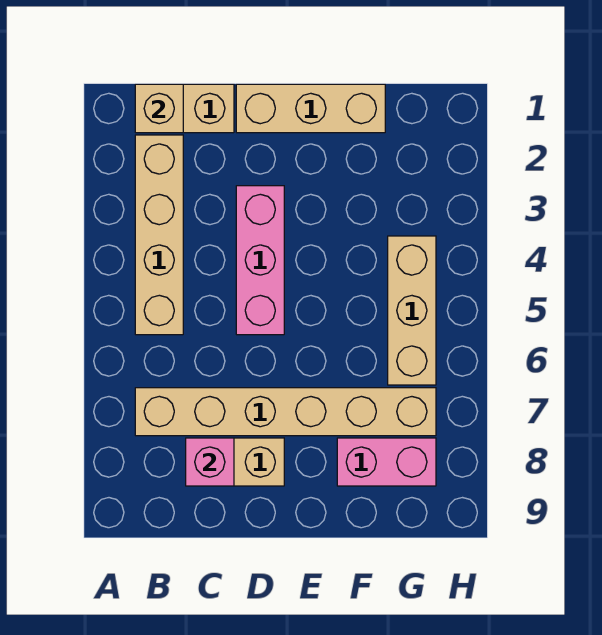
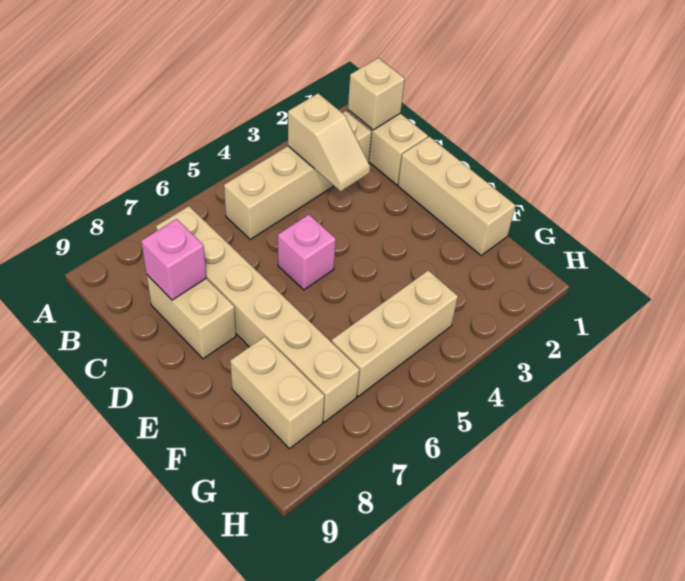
none -> tan 1x2 slope [288,93,370,191]
pink 1x3 brick [236,186,284,335] -> pink 1x1 brick [278,215,336,290]
pink 1x2 brick [337,438,436,486] -> tan 1x2 brick [230,337,324,449]

